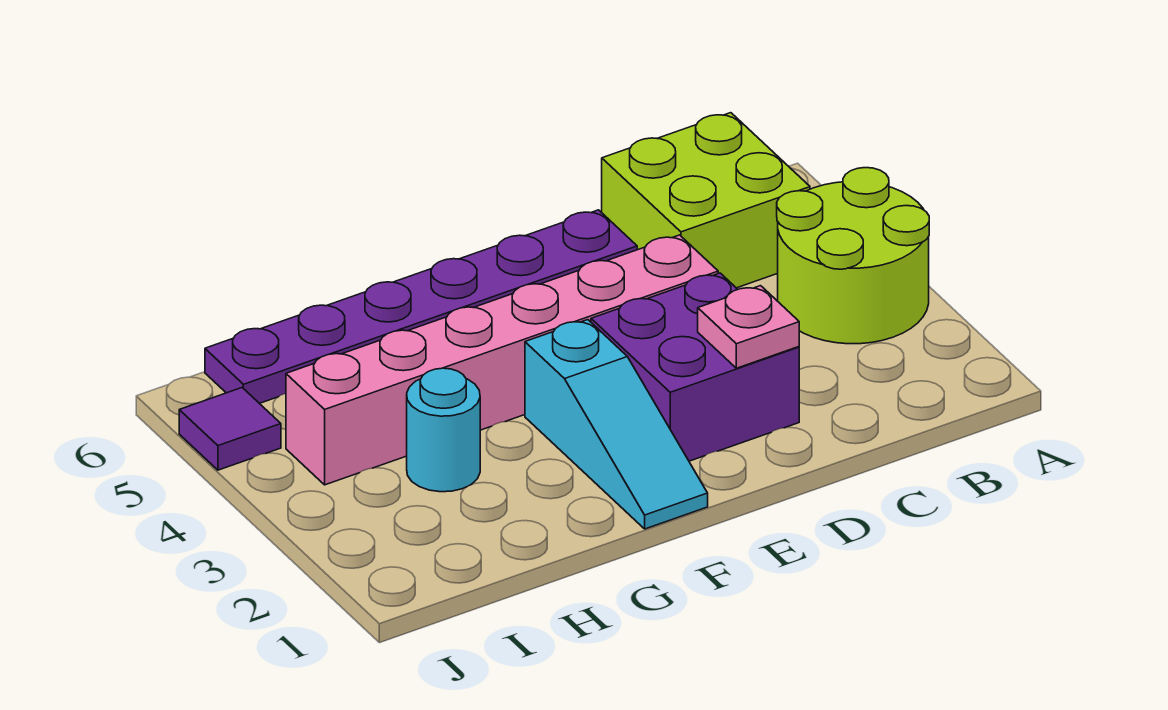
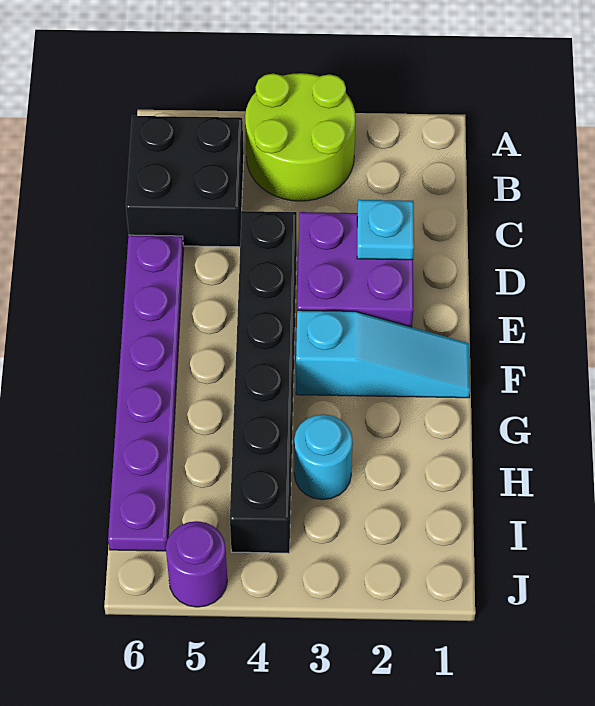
lime 2x2 brick [602,113,810,288] -> black 2x2 brick [126,116,244,247]
pink 1x1 plate [698,286,799,368] -> cyan 1x1 plate [357,200,414,260]
pink 1x6 brick [286,235,718,485] -> black 1x6 brick [230,211,297,553]
purple 1x1 tile [179,388,281,470] -> purple 1x1 round brick [166,521,227,607]

